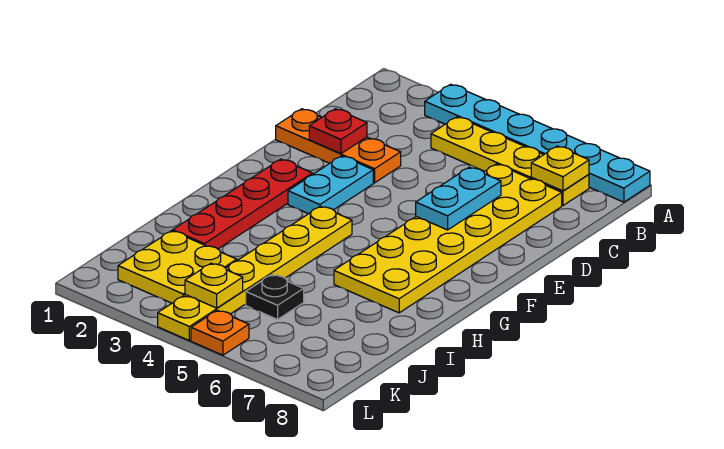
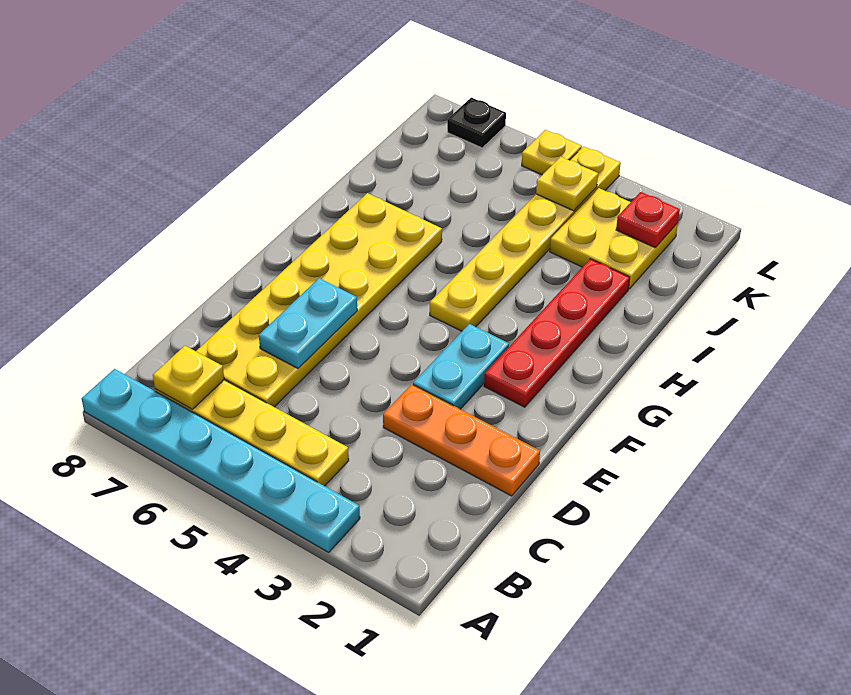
red 1x1 plate [309,109,367,154] -> red 1x1 plate moved to [616,192,680,248]
black 1x1 plate [246,275,304,319] -> black 1x1 plate moved to [447,98,506,148]
orange 1x1 plate [191,310,249,355] -> yellow 1x1 plate [522,130,582,175]

